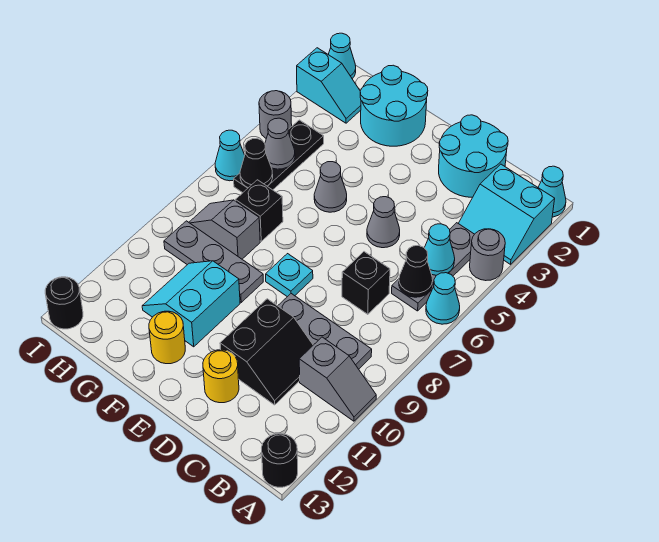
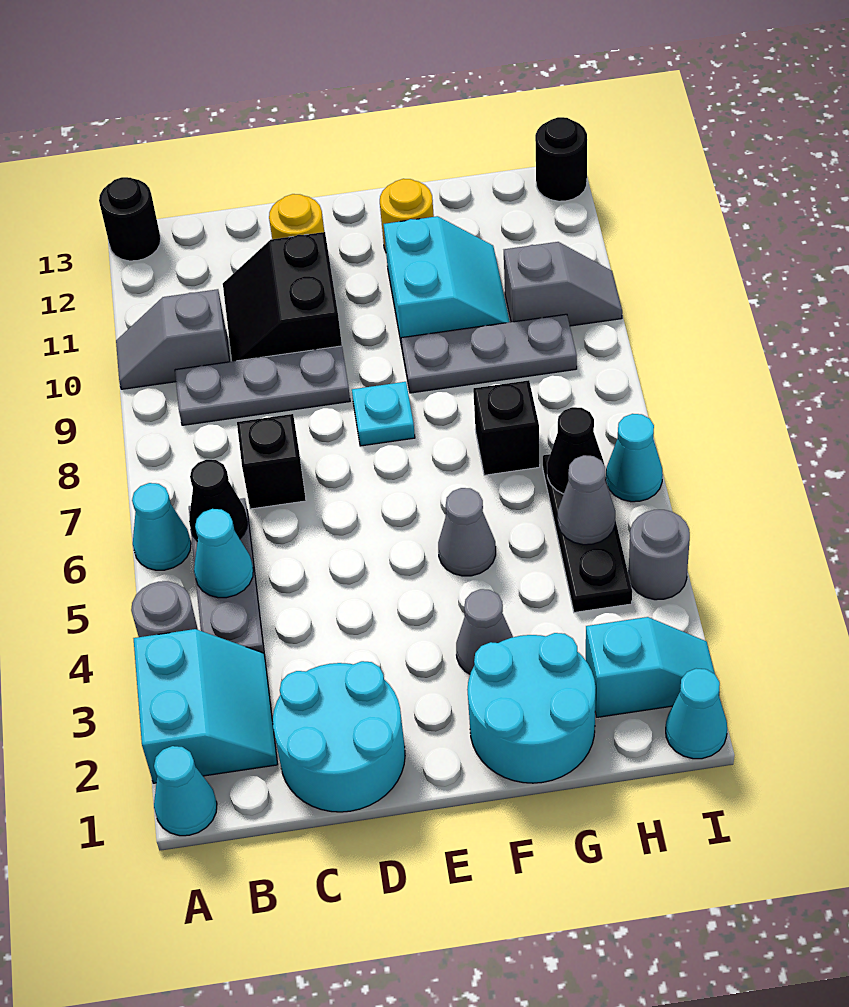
cyan 2x2 slope [458,164,555,264] -> cyan 2x2 slope turned to [133,629,278,783]
grey 1x1 cone [367,197,400,248] -> grey 1x1 cone moved to [456,589,513,674]
grey 1x2 slope [189,200,260,259] -> grey 1x2 slope moved to [504,242,622,326]
cyan 1x2 slope [297,48,361,123] -> cyan 1x2 slope turned to [586,617,720,717]

